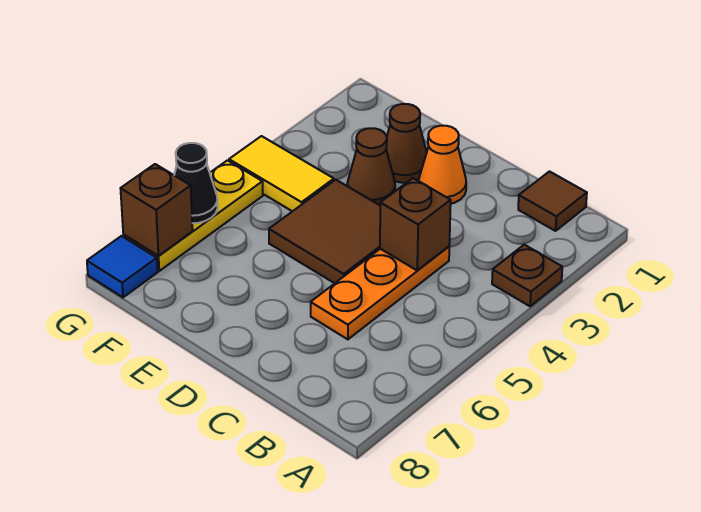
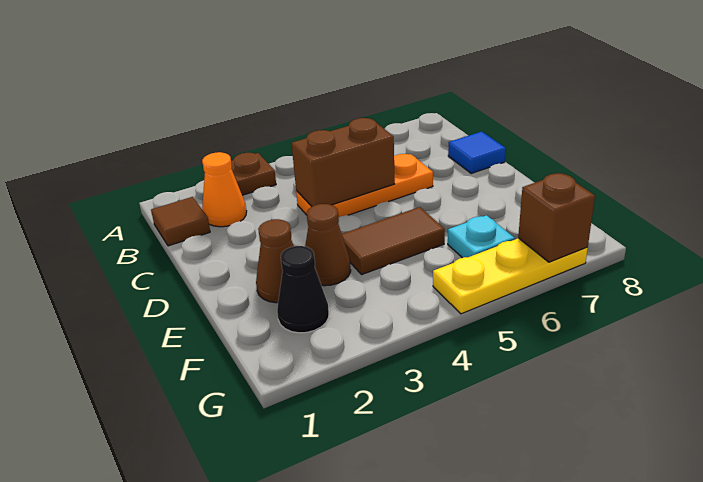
brown 1x1 brick [380,178,451,271] -> brown 1x2 brick [292,118,395,207]
orange 1x1 cone [419,126,466,204] -> orange 1x1 cone moved to [202,152,247,227]
brown 2x2 tile [269,180,380,283] -> brown 1x2 tile [342,207,445,275]
yellow 1x2 tile [229,136,334,211] -> none
none -> cyan 1x1 plate [448,215,515,258]
black 1x1 cone [174,143,218,223] -> black 1x1 cone moved to [277,246,329,333]
blue 1x1 tile [87,236,158,297] -> blue 1x1 tile moved to [448,131,506,173]

